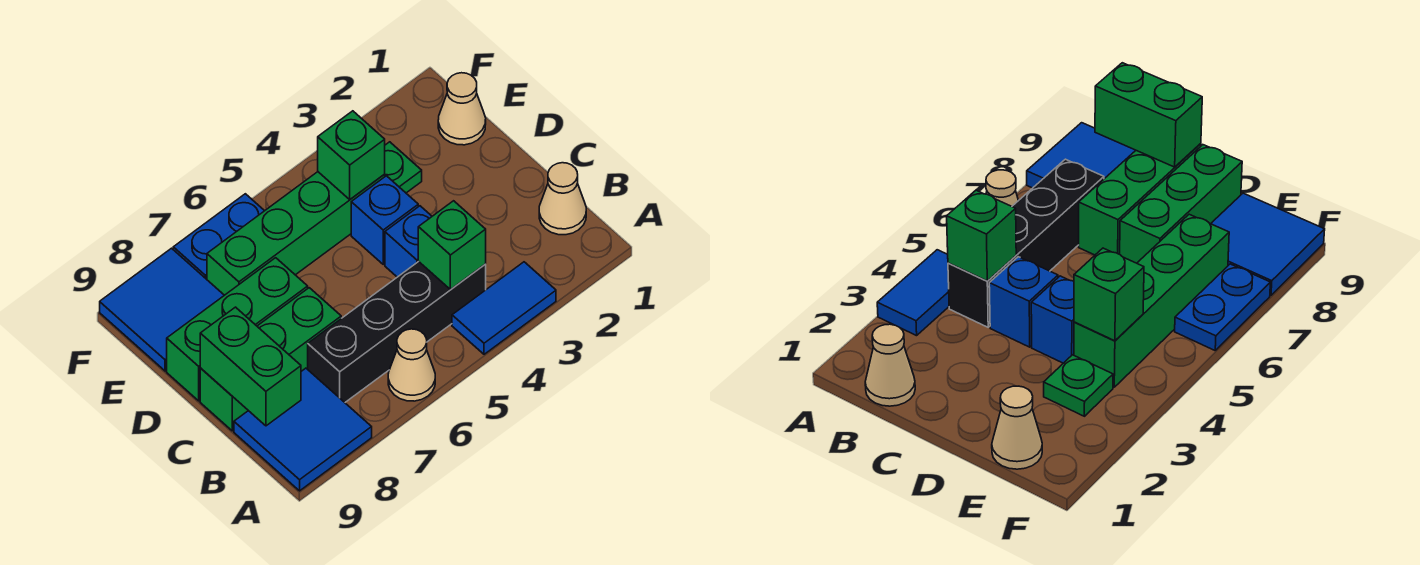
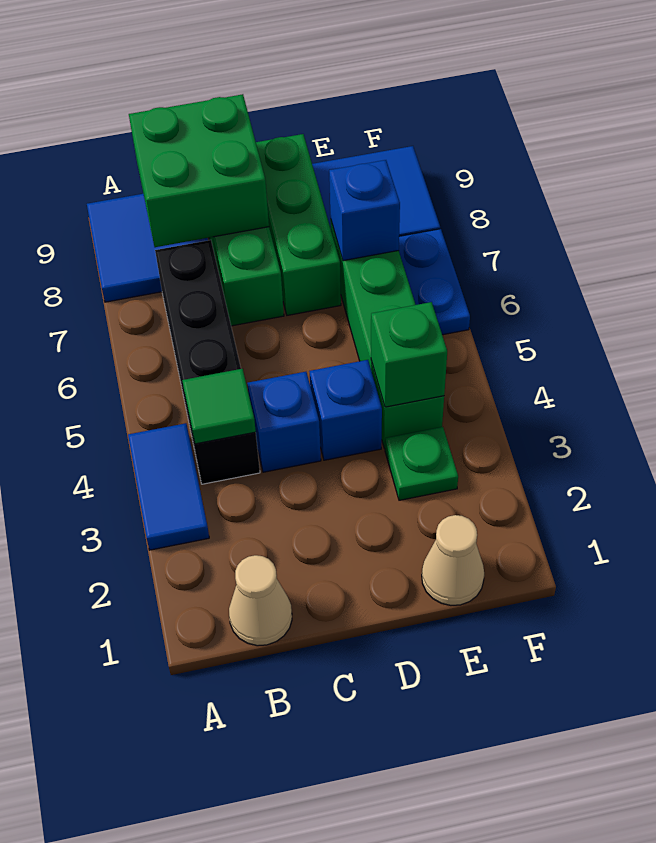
tan 1x1 cone [388,329,435,401] -> none
green 1x1 brick [418,201,486,289] -> green 1x1 tile [182,369,256,444]
green 1x2 brick [200,307,301,426] -> green 2x2 brick [129,94,269,247]
none -> blue 1x1 brick [329,160,400,261]

